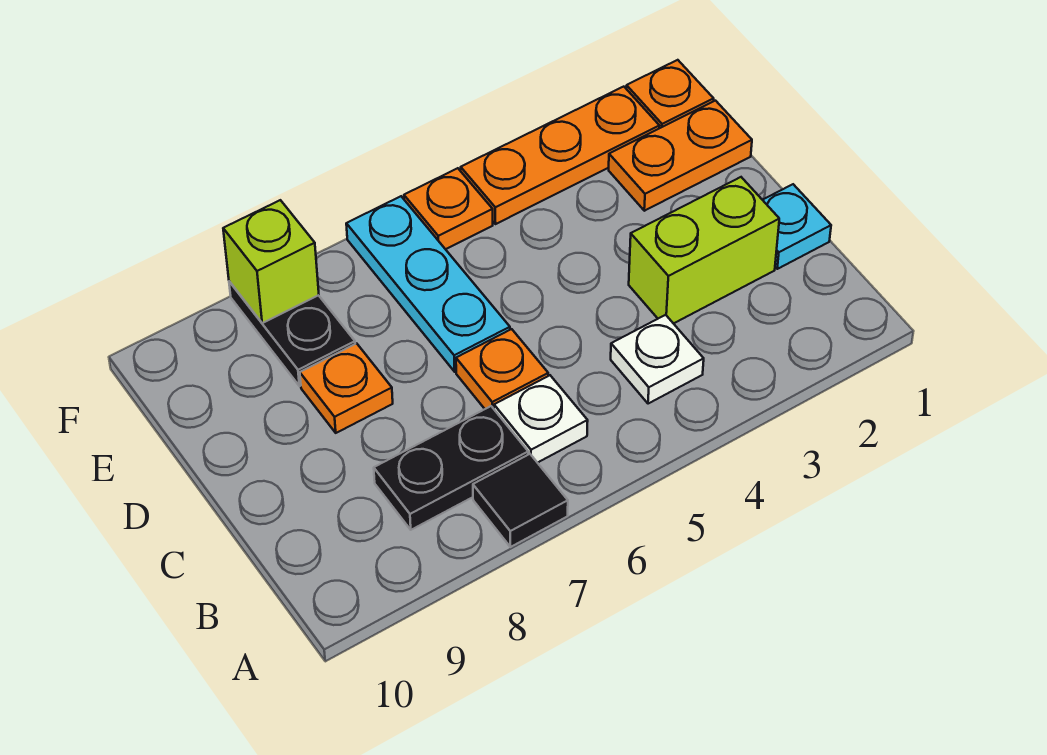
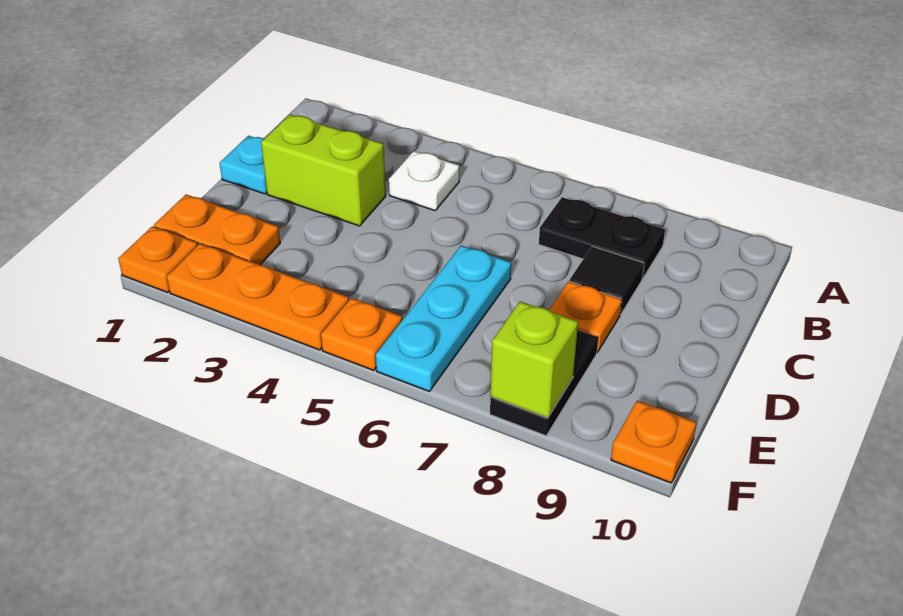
black 1x1 tile [473,454,568,547] -> black 1x1 tile moved to [569,247,644,314]
white 1x1 plate [494,375,588,463] -> none
orange 1x1 plate [456,329,548,409] -> orange 1x1 plate moved to [611,401,697,483]

